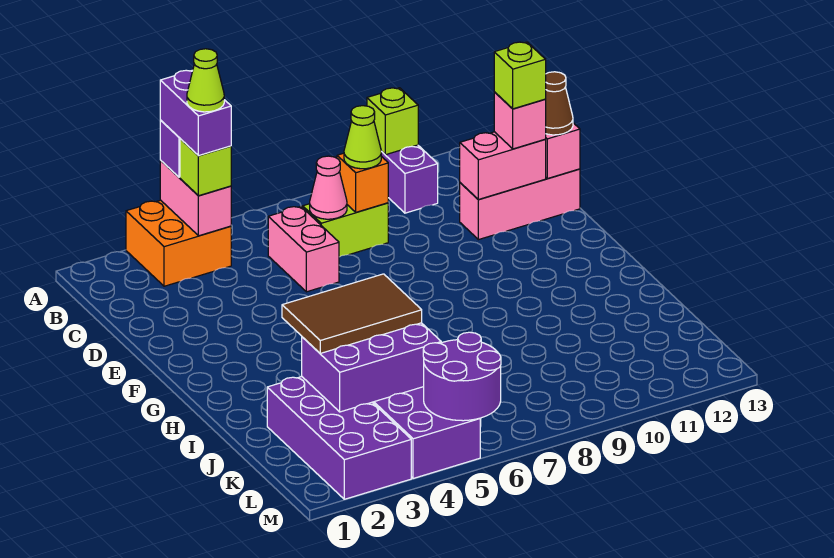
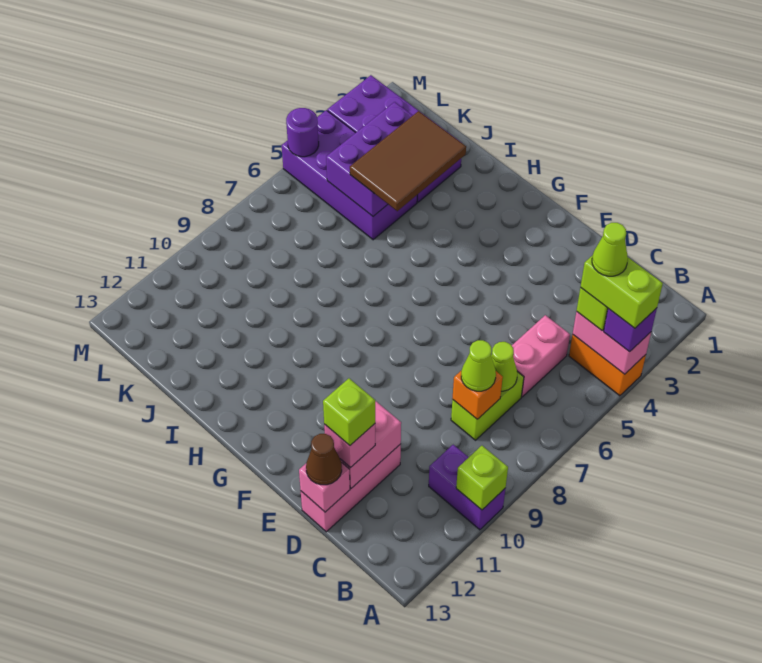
orange 2x2 brick [126,200,231,286] -> orange 1x2 brick [569,334,646,396]
purple 1x2 brick [160,70,231,156] -> lime 1x2 brick [581,255,663,328]
pink 1x2 brick [268,206,339,292] -> pink 1x2 brick turned to [512,315,570,397]
pink 1x1 cone [310,156,347,219] -> lime 1x1 cone [491,342,517,391]
purple 2x2 round brick [423,332,501,421] -> purple 1x1 round brick [286,108,319,157]

